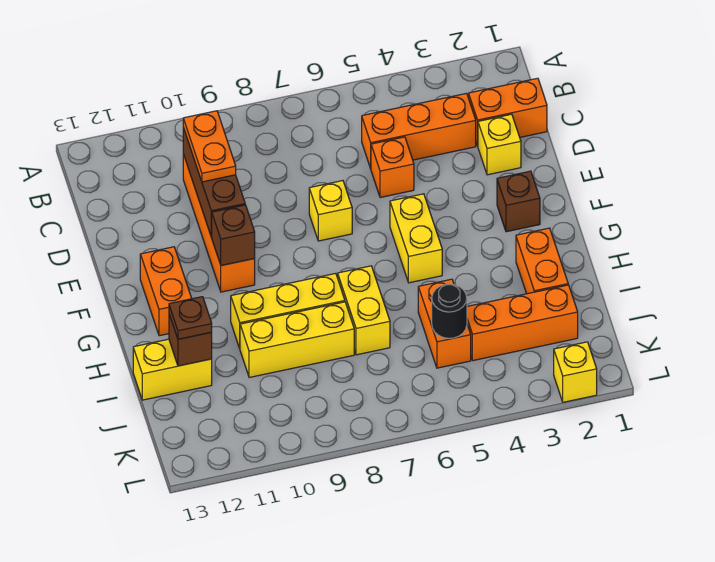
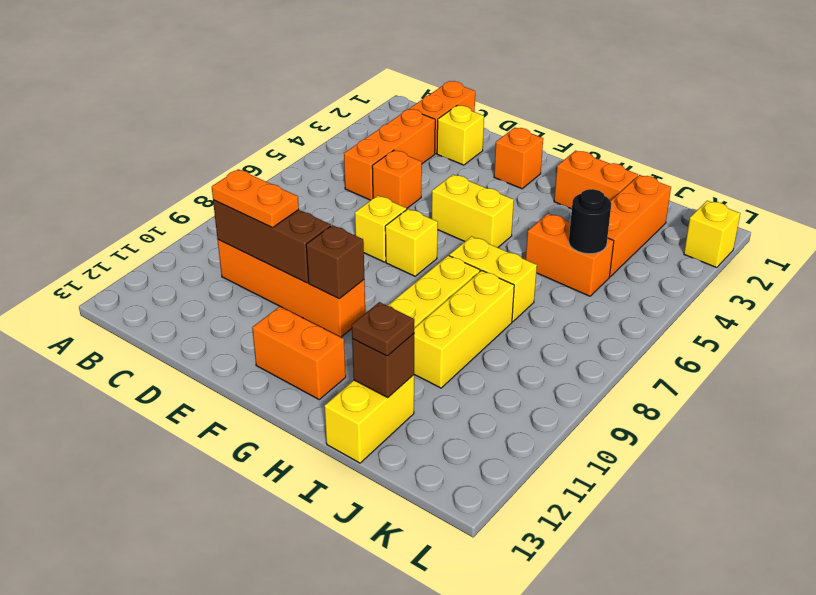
brown 1x1 brick [497,171,540,232] -> orange 1x1 brick [494,128,543,189]
none -> yellow 1x1 brick [385,209,438,276]

